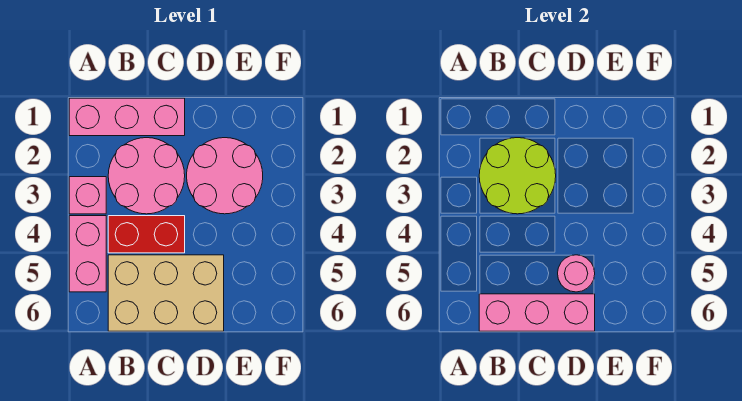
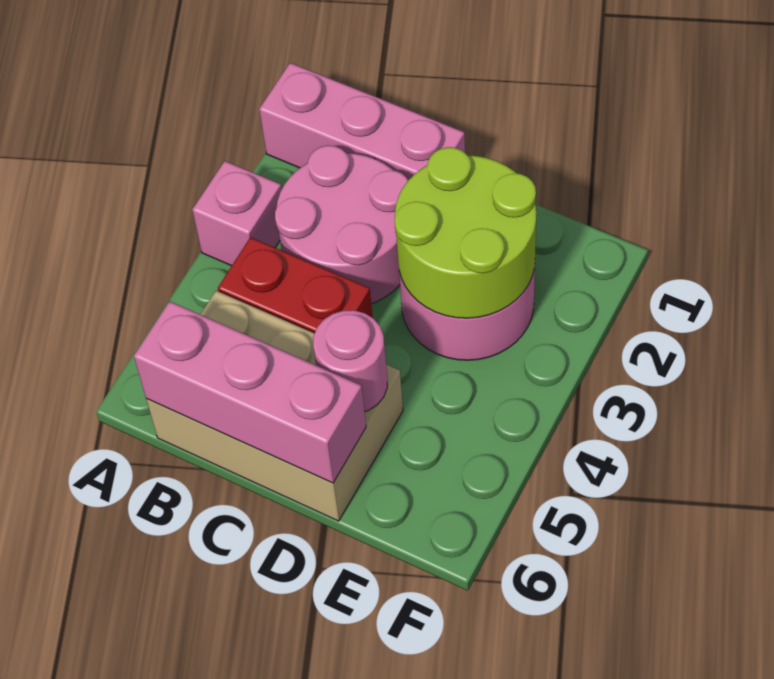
pink 1x2 brick [69,216,106,292] -> none
lime 2x2 round brick [479,138,556,214] -> lime 2x2 round brick moved to [395,147,536,318]

